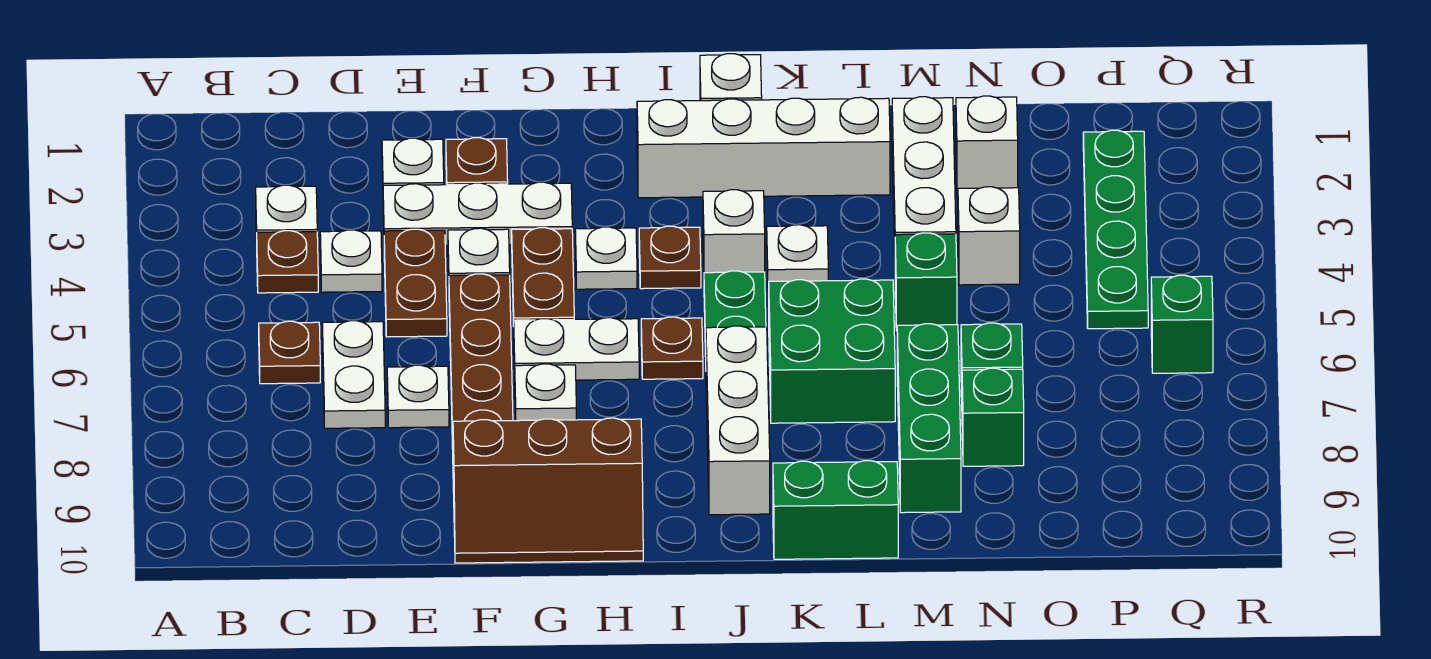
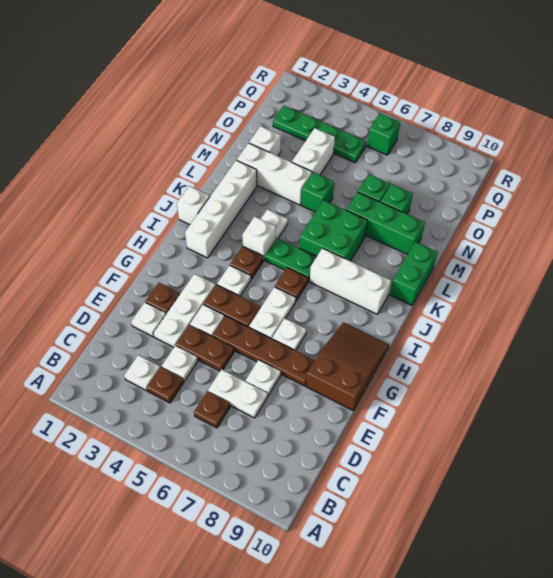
brown 2x3 slope [453,418,643,563] -> brown 2x3 slope turned to [306,323,389,410]
white 1x1 brick [958,187,1020,285] -> white 1x2 brick [292,128,335,175]

